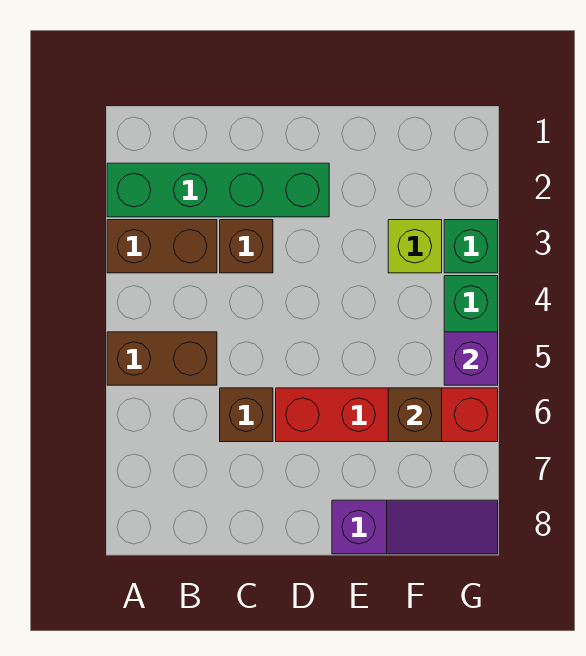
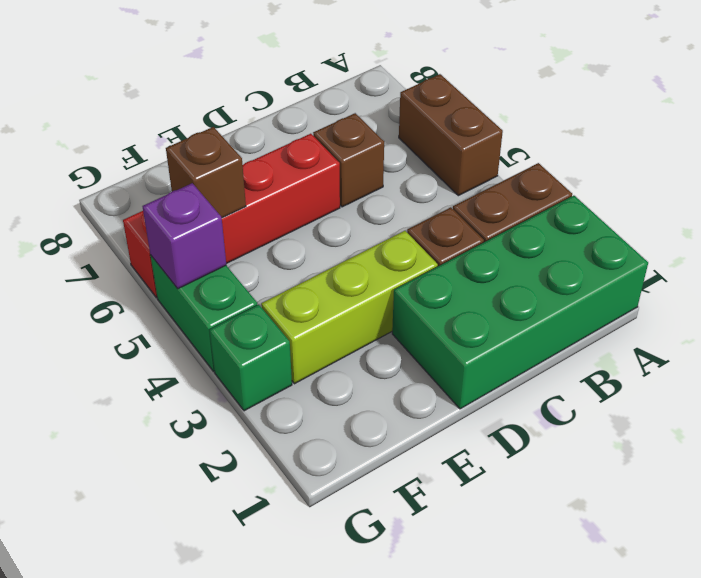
green 1x4 brick [107,163,329,217] -> green 2x4 brick [392,196,648,409]
brown 1x2 brick [107,332,217,385] -> brown 1x2 brick turned to [399,74,503,196]
purple 1x3 slope [332,500,498,554] -> none
lime 1x1 brick [388,220,442,273] -> lime 1x3 brick [261,231,438,384]

